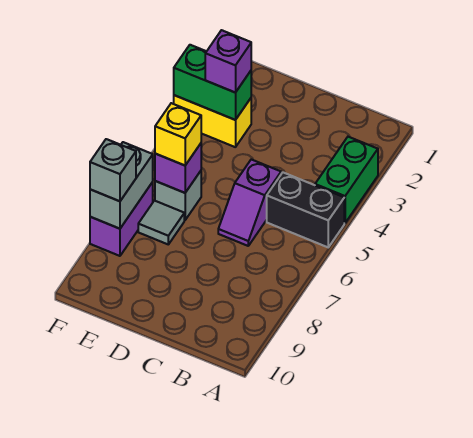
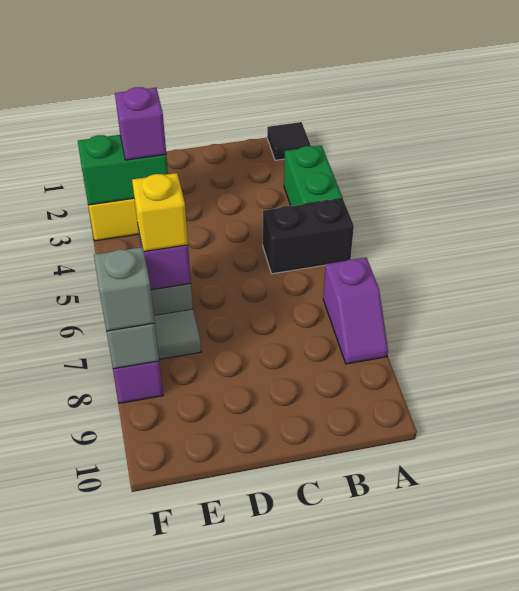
none -> black 1x1 tile [267,122,310,160]
purple 1x2 slope [218,159,281,246] -> purple 1x2 slope moved to [323,258,388,364]

